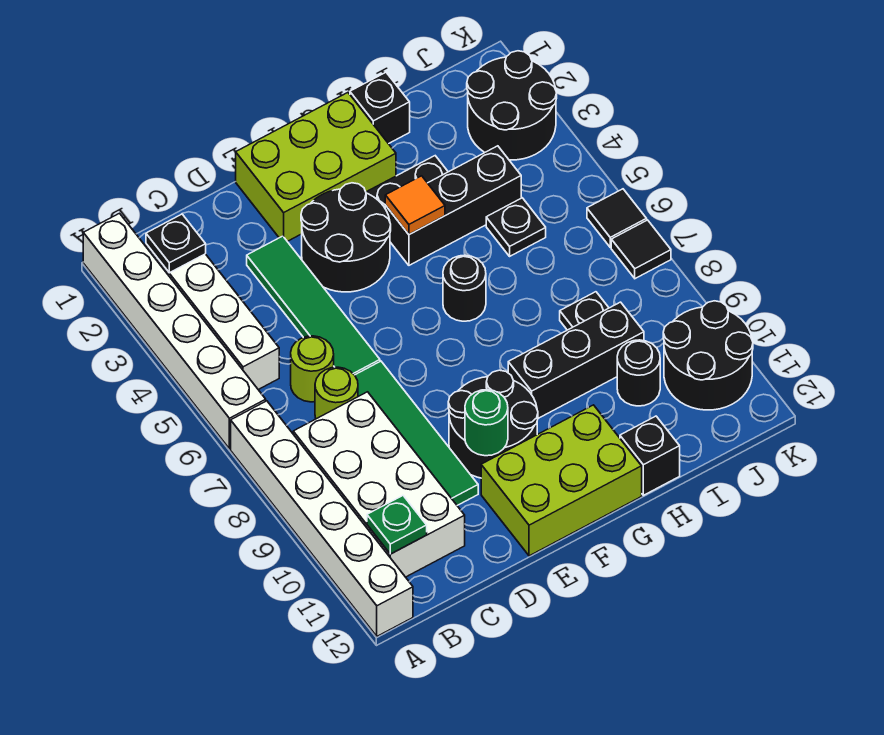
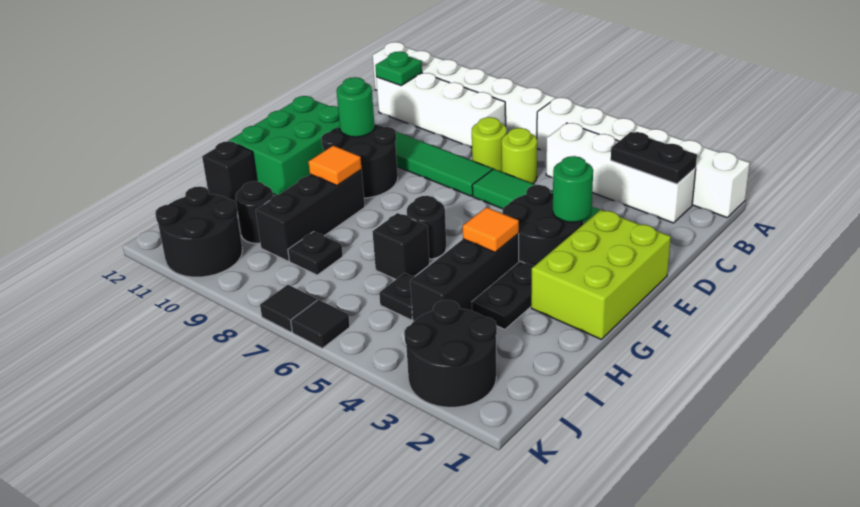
black 1x1 plate [146,214,206,273] -> black 1x2 plate [611,132,697,184]
white 2x4 brick [293,392,465,577] -> white 1x4 brick [376,73,506,147]
none -> green 1x1 round brick [553,156,593,222]
lime 2x3 brick [481,405,642,556] -> green 2x3 brick [229,96,340,195]
none -> orange 1x1 tile [309,146,361,185]
black 1x1 brick [350,72,410,144] -> black 1x1 brick moved to [372,213,429,279]

